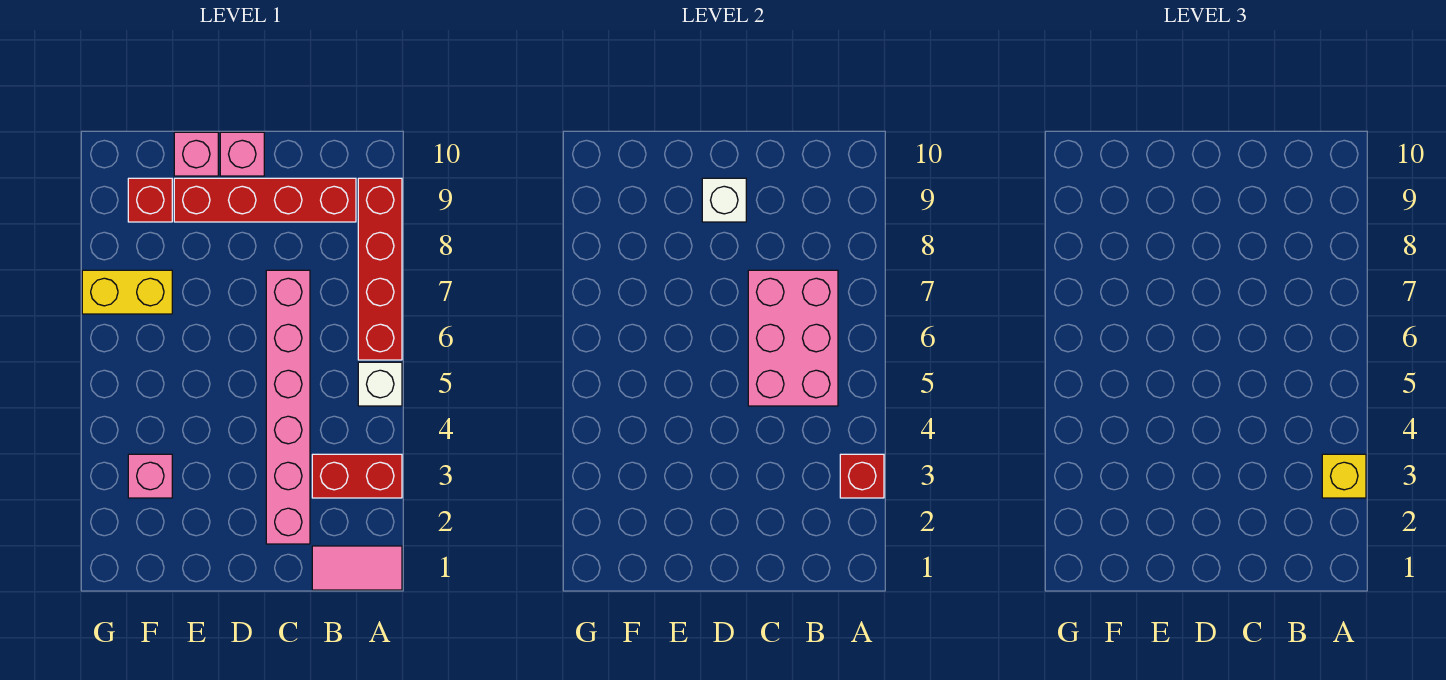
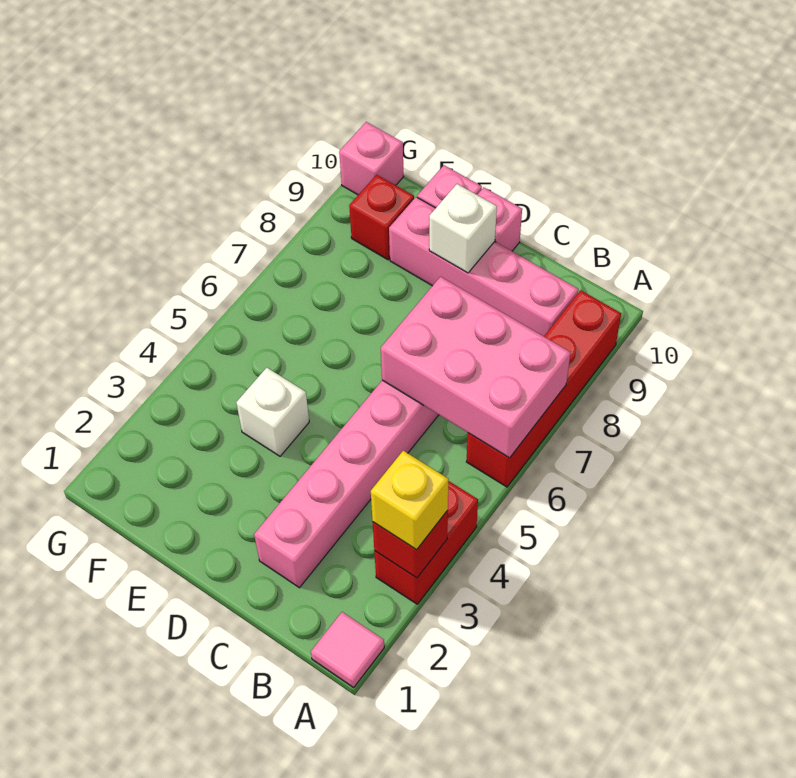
pink 1x2 tile [312,546,402,590] -> pink 1x1 tile [311,612,384,687]
red 1x2 brick [312,454,402,498] -> red 1x2 brick turned to [374,481,478,604]
white 1x1 brick [358,362,402,406] -> white 1x1 brick moved to [236,368,309,456]
pink 2x3 brick [748,270,838,406] -> pink 2x3 brick turned to [381,277,571,458]
red 1x4 brick [174,178,356,222] -> pink 1x4 brick [389,197,578,336]
pink 1x1 brick [128,454,172,498] -> pink 1x1 brick moved to [339,122,404,195]
yellow 1x2 brick [82,270,172,314] -> none

